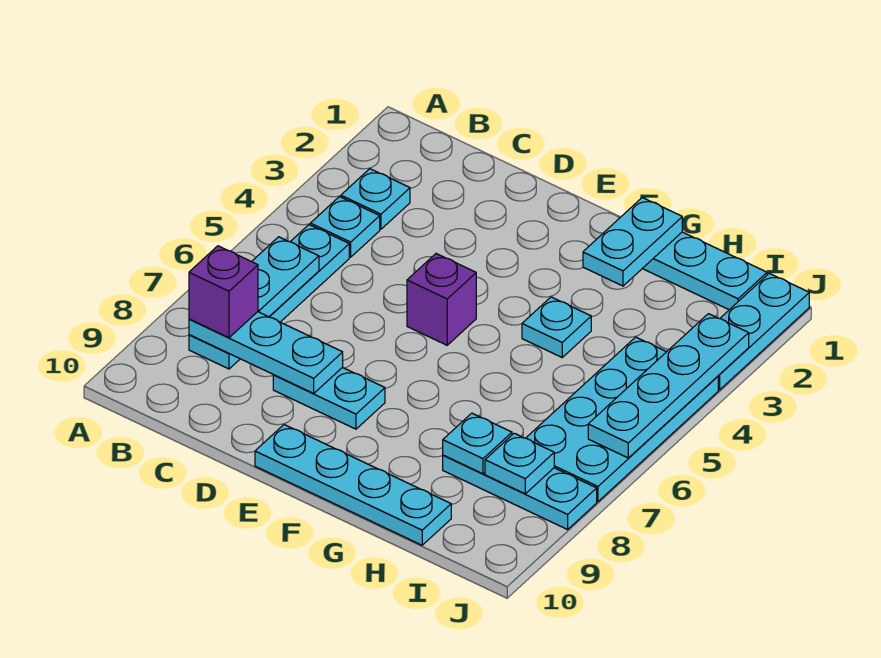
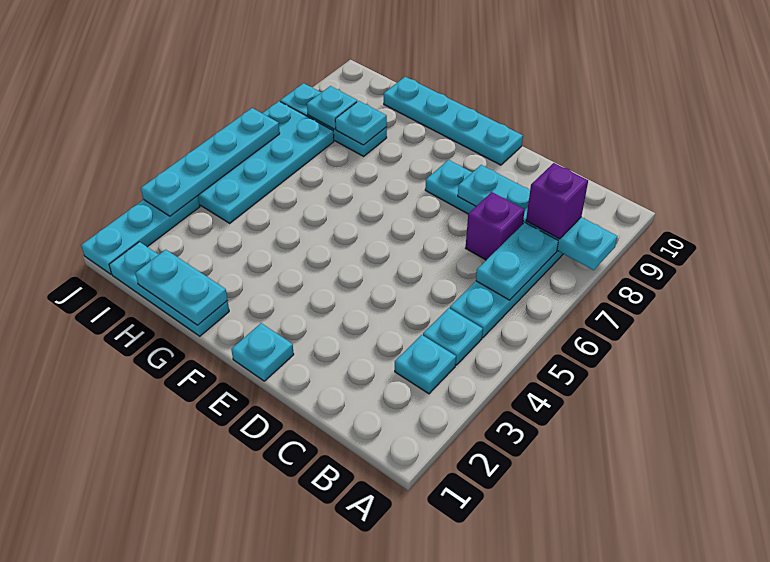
cyan 1x3 plate [189,312,343,393] -> cyan 1x4 plate [458,165,617,270]
purple 1x1 brick [407,254,476,345] -> purple 1x1 brick moved to [466,192,525,260]
cyan 1x2 plate [583,198,682,286] -> cyan 1x2 plate turned to [135,250,227,325]
cyan 1x1 plate [522,297,591,357] -> cyan 1x1 plate moved to [231,323,294,381]

